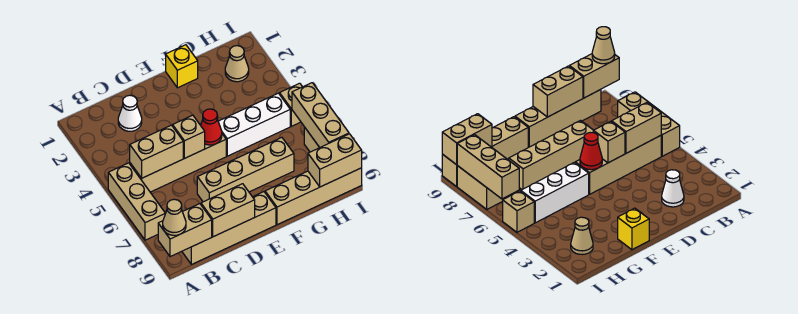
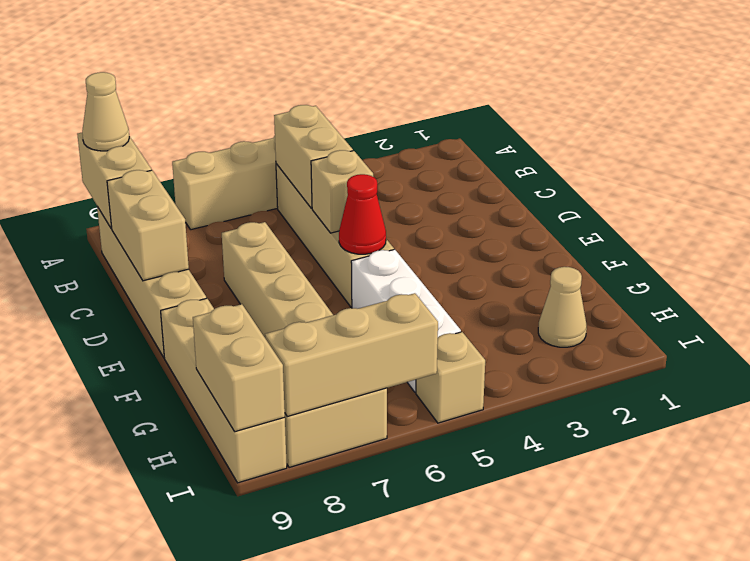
white 1x1 cone [118,95,142,131] -> none
yellow 1x1 brick [166,45,198,88] -> none

